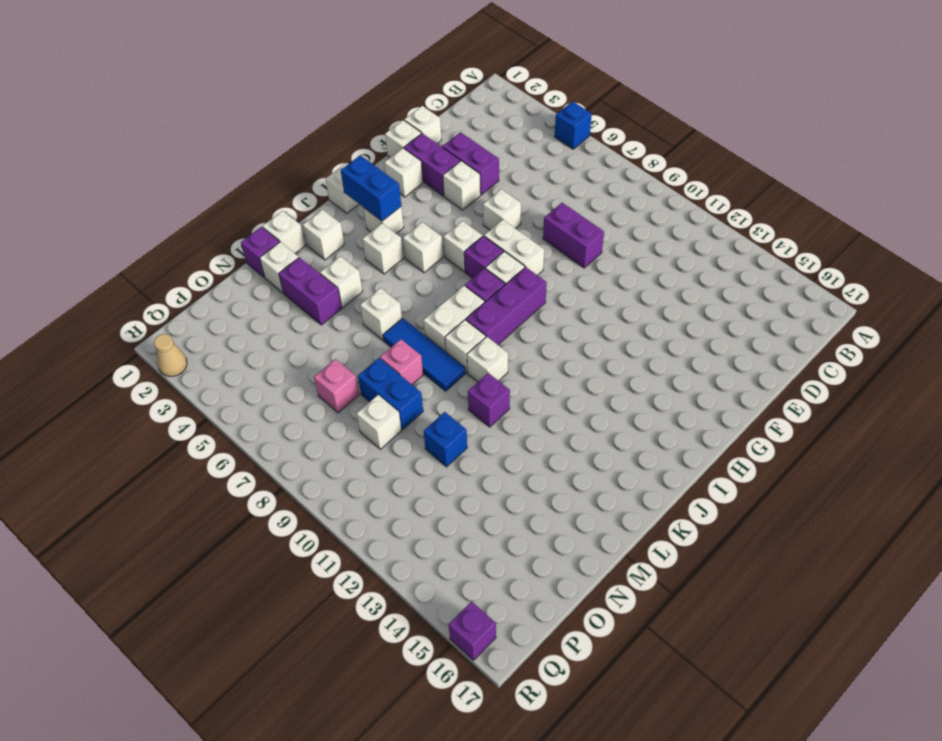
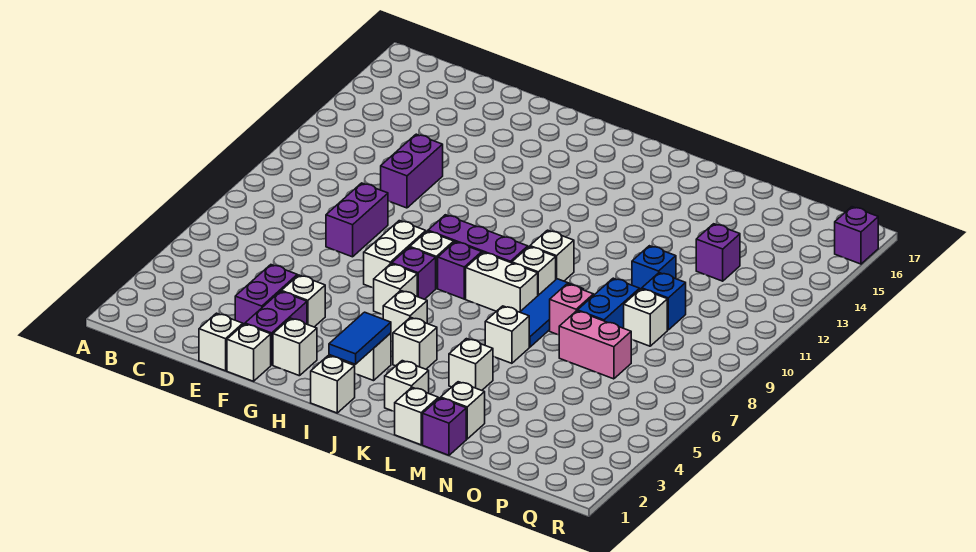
blue 1x1 brick [554,101,592,149] -> blue 1x1 brick moved to [642,273,686,330]
white 1x1 brick [483,189,521,230] -> none
blue 1x2 brick [341,155,401,221] -> blue 1x2 tile [329,312,391,364]
purple 1x1 brick [468,373,510,427] -> purple 1x1 brick moved to [696,224,740,281]
purple 1x2 brick [279,257,342,325] -> purple 1x2 brick moved to [381,134,443,208]
pink 1x1 brick [314,359,359,413] -> pink 1x2 brick [559,311,631,379]
tan 1x1 cone [154,334,187,376] -> none

